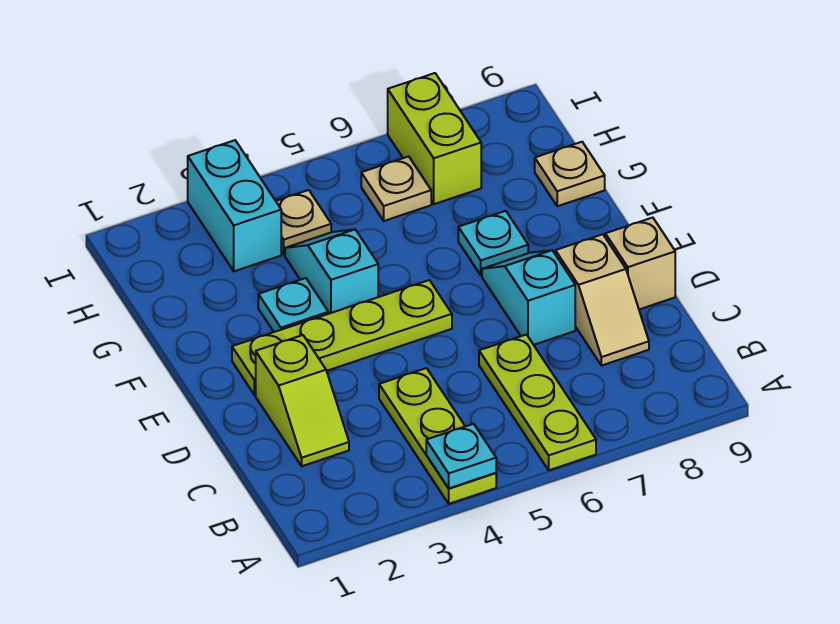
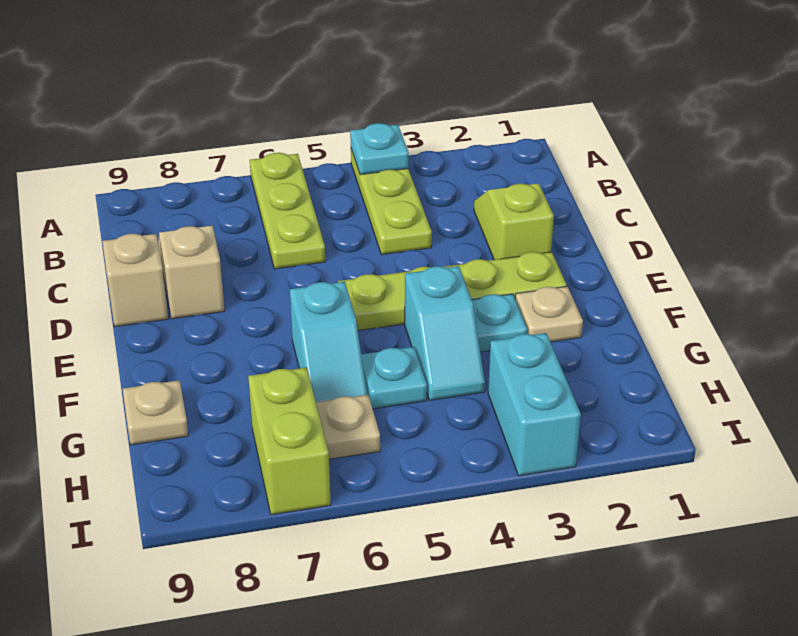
cyan 1x2 slope [482,250,575,345] -> cyan 1x2 slope moved to [290,282,367,402]
cyan 1x1 plate [458,211,528,275] -> cyan 1x1 plate moved to [361,347,427,409]
tan 1x1 plate [276,190,331,255] -> tan 1x1 plate moved to [515,286,583,342]

